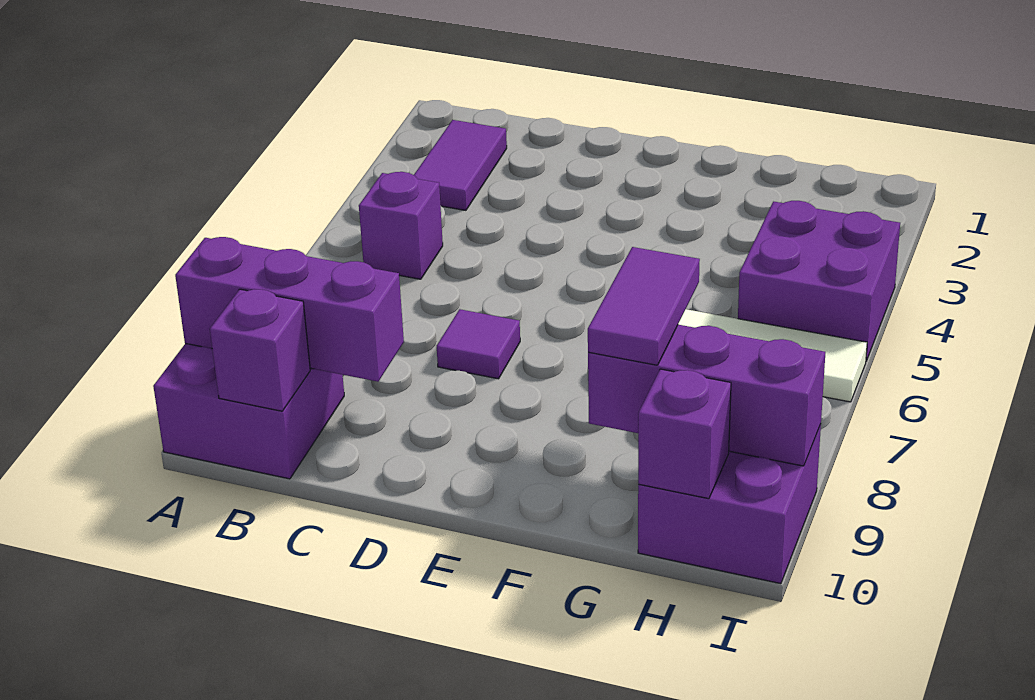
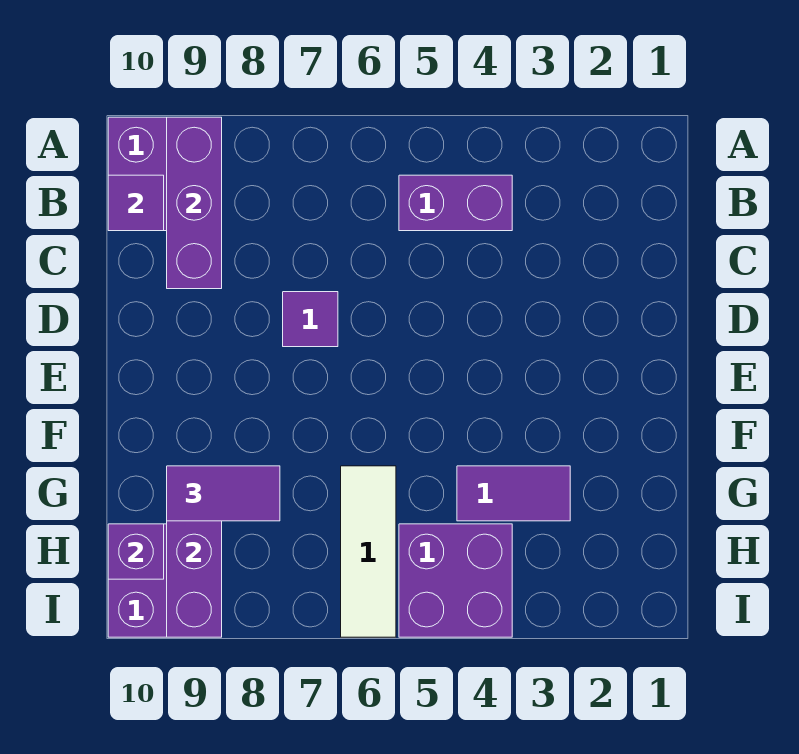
purple 1x2 tile [414,120,507,210] -> purple 1x2 tile moved to [457,466,570,521]
purple 1x1 brick [359,172,443,279] -> purple 1x2 brick [399,175,512,231]
purple 1x1 brick [210,289,310,411] -> purple 1x1 tile [108,175,164,231]

